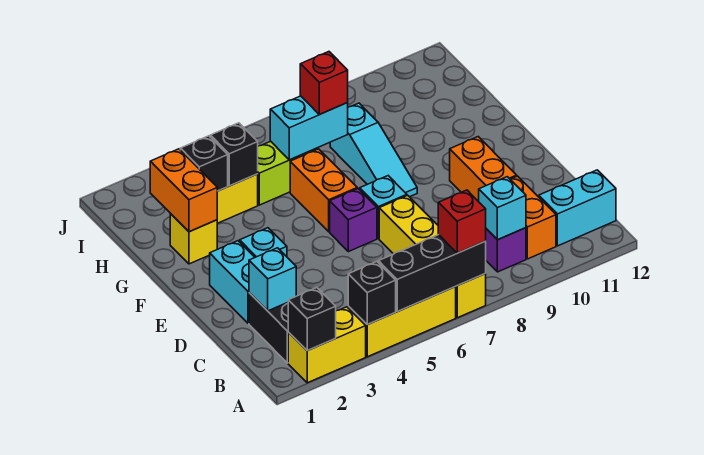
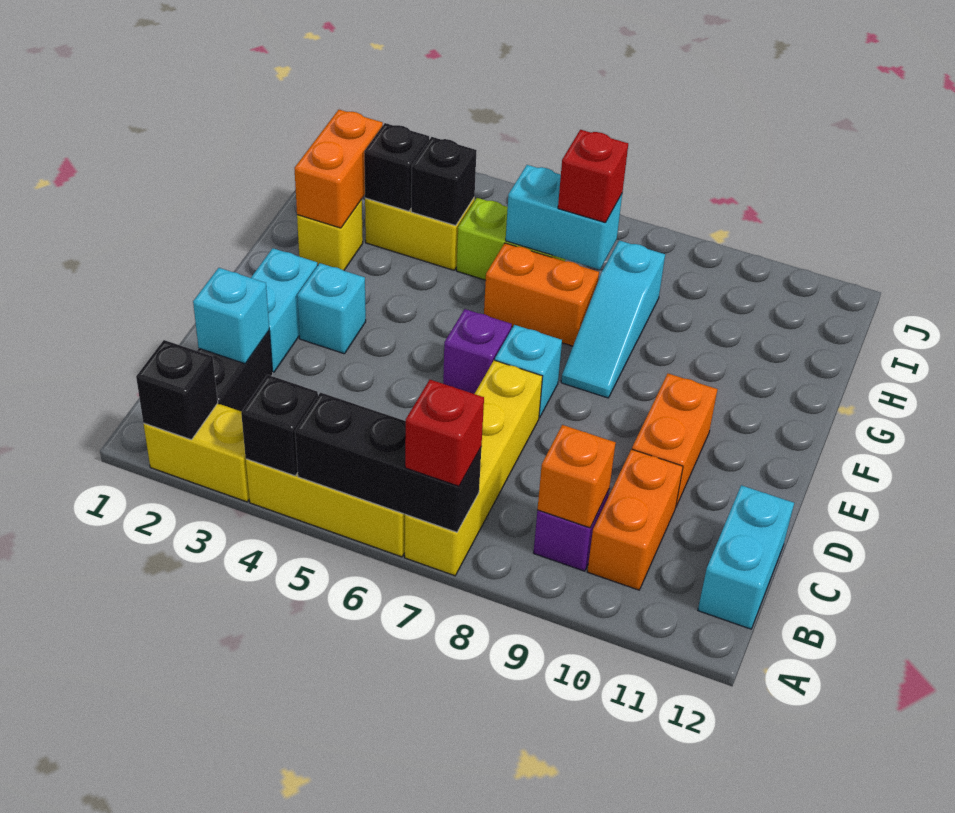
cyan 1x1 brick [479,177,526,240] -> orange 1x1 brick [537,425,616,528]
cyan 1x2 brick [539,170,616,246] -> cyan 1x2 brick turned to [698,485,794,629]
orange 1x2 brick [290,149,357,232] -> orange 1x2 brick turned to [484,243,599,346]

